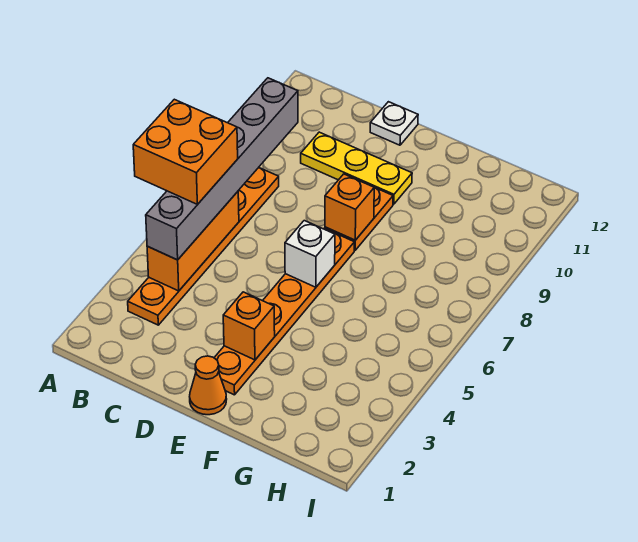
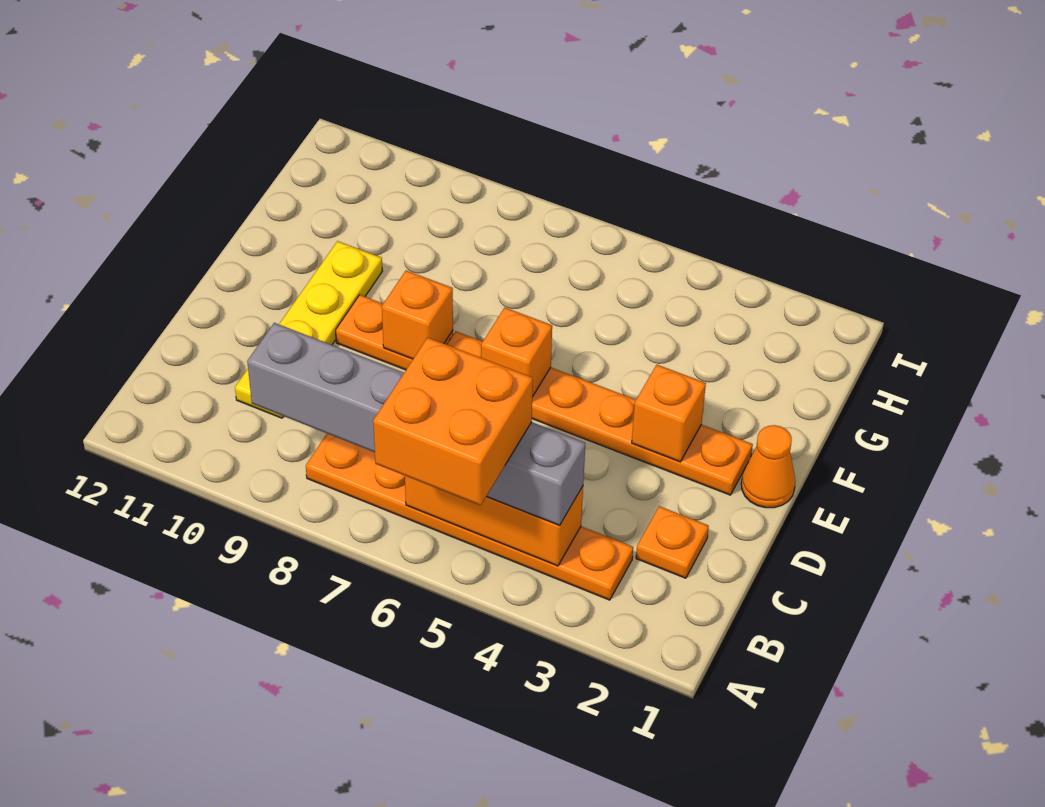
none -> orange 1x1 plate [636,506,709,578]
yellow 1x3 plate [301,132,412,204] -> yellow 1x4 plate [235,241,382,418]
white 1x1 plate [370,102,418,145] -> none
white 1x1 brick [285,221,335,287] -> orange 1x1 brick [481,308,552,397]

